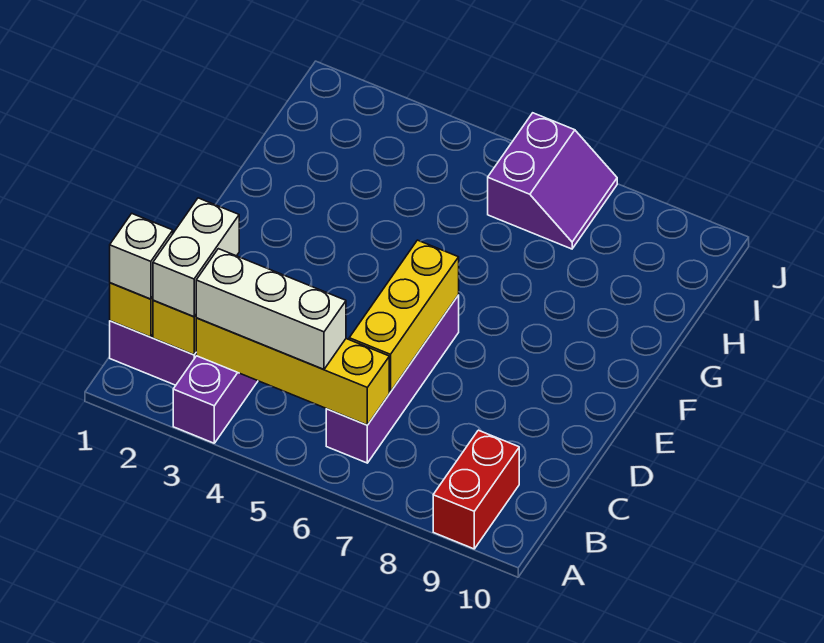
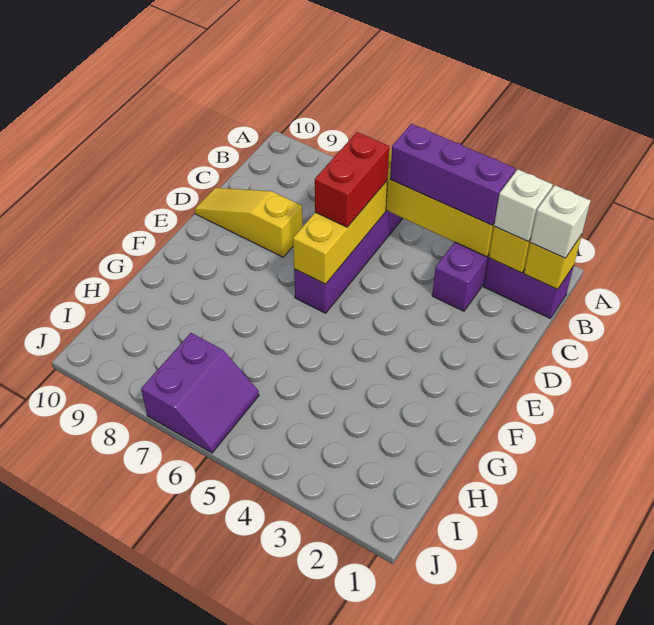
red 1x2 brick [433,430,519,549] -> red 1x2 brick moved to [315,132,389,227]
white 1x2 brick [153,198,239,317] -> white 1x1 brick [494,169,553,241]
white 1x3 brick [196,249,346,369] -> purple 1x3 brick [390,124,516,225]
none -> yellow 1x3 slope [195,188,302,257]
purple 2x2 slope [488,113,617,249] -> purple 2x2 slope turned to [141,333,259,453]

